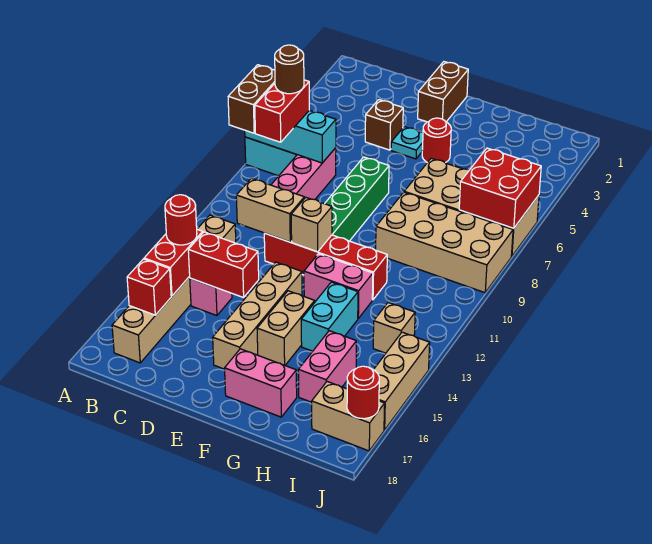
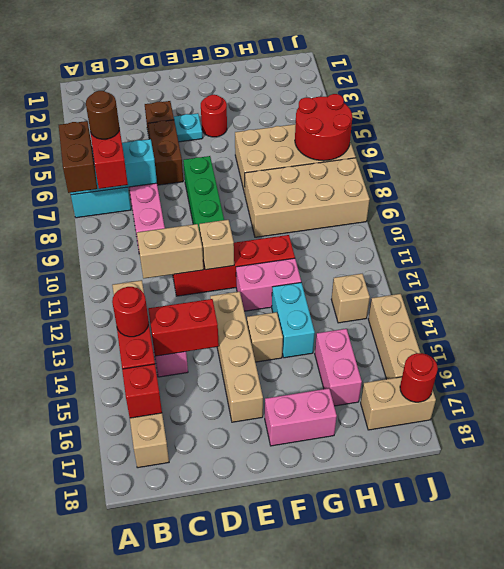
brown 1x2 brick [418,62,468,122] -> brown 1x2 brick moved to [148,120,183,185]
tan 1x2 brick [257,291,315,365] -> tan 1x1 brick [247,312,283,362]
red 2x2 brick [459,148,541,228] -> red 2x2 round brick [295,94,352,161]

